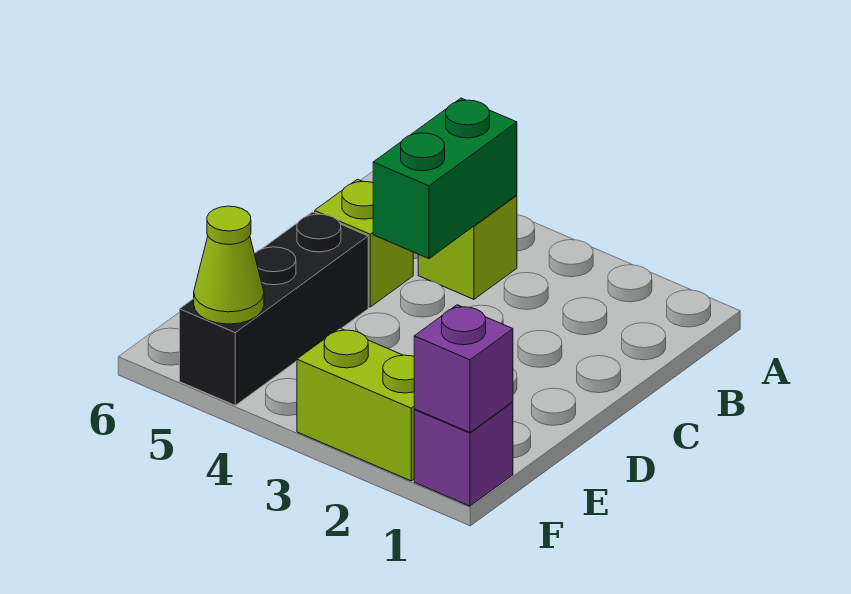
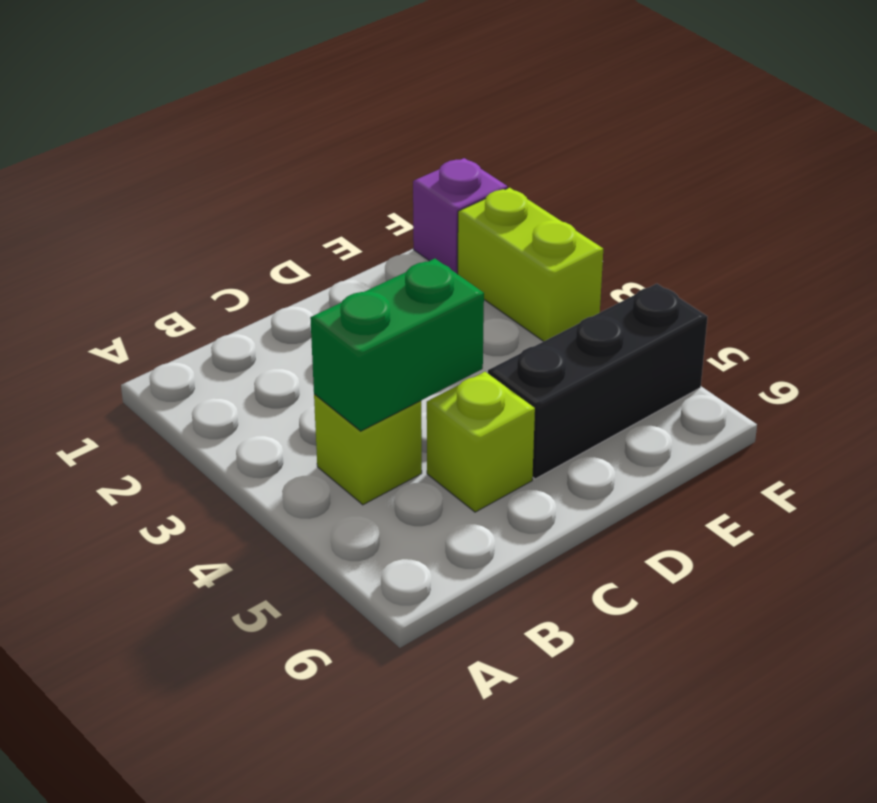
purple 1x1 brick [414,305,513,432] -> none
lime 1x1 cone [194,206,264,324] -> none

